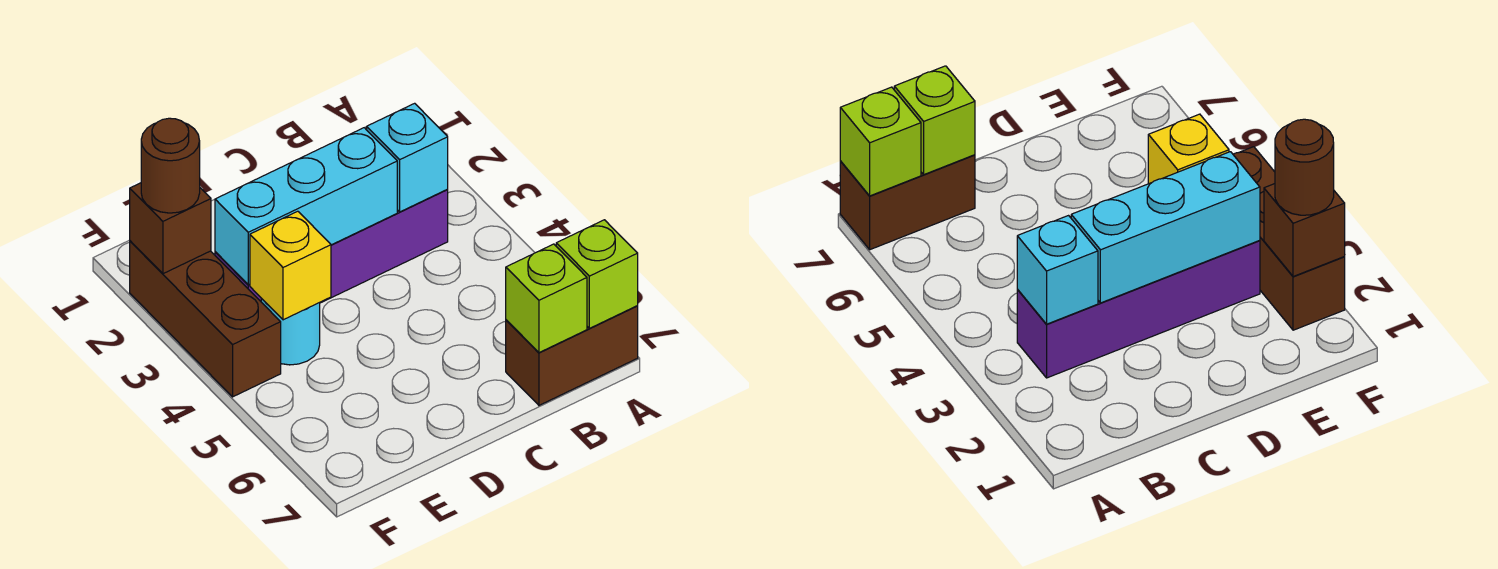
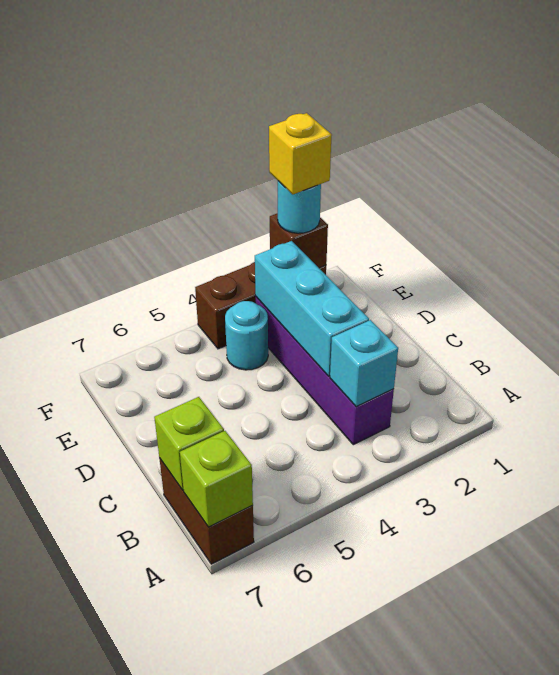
yellow 1x1 brick [250,211,331,320] -> yellow 1x1 brick moved to [269,113,332,194]
brown 1x1 round brick [141,118,200,213] -> cyan 1x1 round brick [278,181,321,233]

